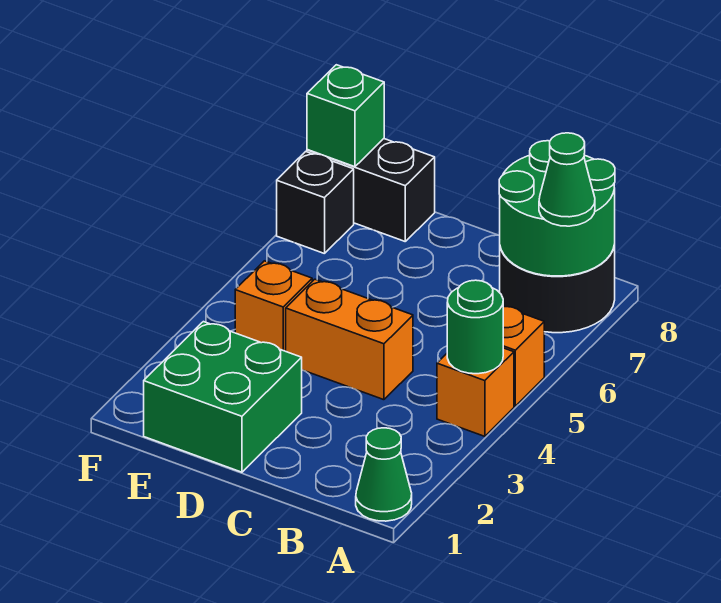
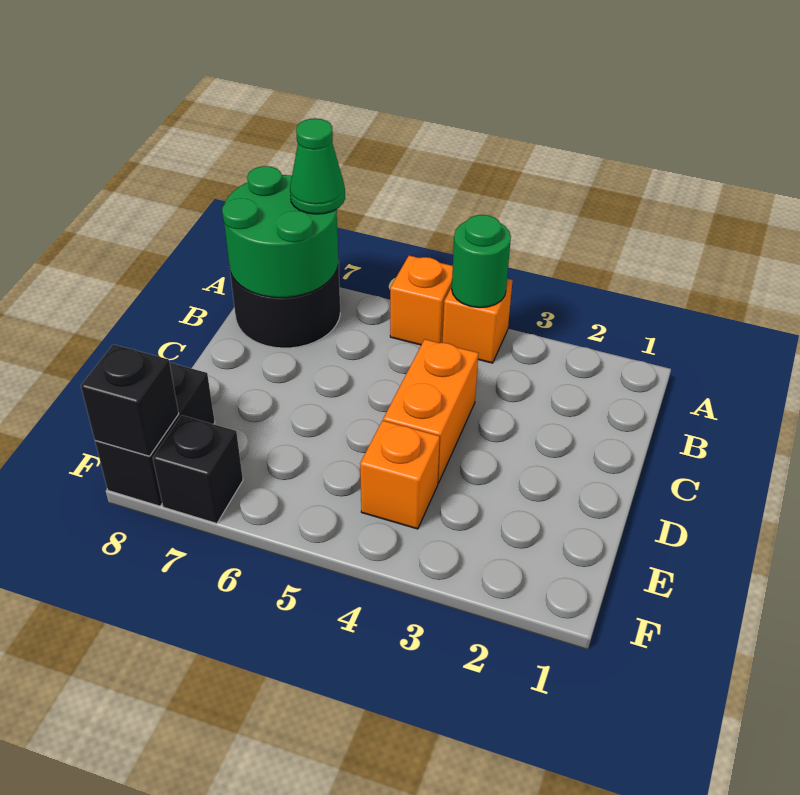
green 1x1 cone [356,428,412,521] -> none
green 2x2 brick [144,322,302,472] -> none
green 1x1 brick [307,65,384,167] -> black 1x1 brick [81,344,179,456]

